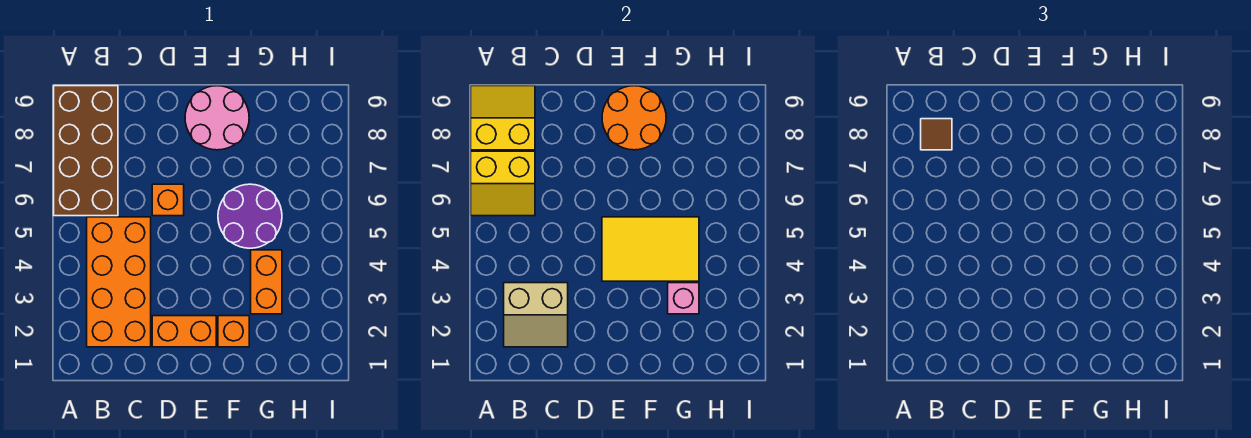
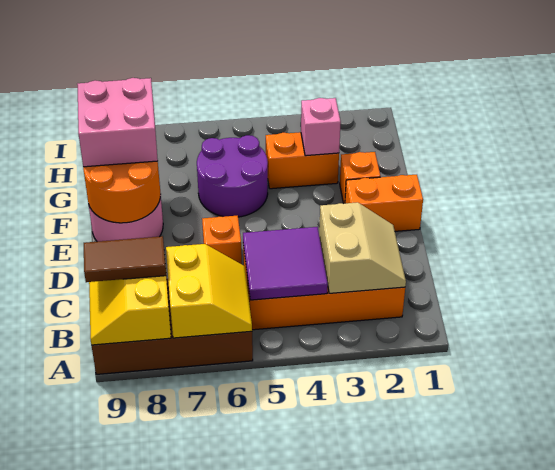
none -> purple 2x2 tile [243,227,328,300]
brown 1x1 tile [921,119,952,150] -> brown 1x2 tile [84,236,166,282]
orange 1x2 brick [152,316,216,347] -> orange 1x2 brick turned to [345,175,423,231]
yellow 2x3 tile [602,217,699,281] -> none
none -> pink 2x2 brick [77,78,158,167]

